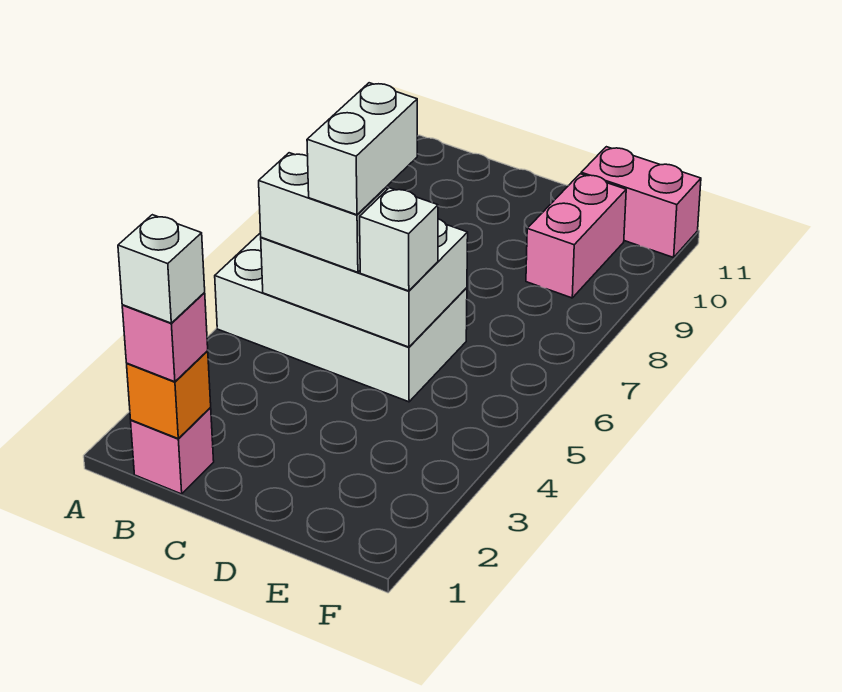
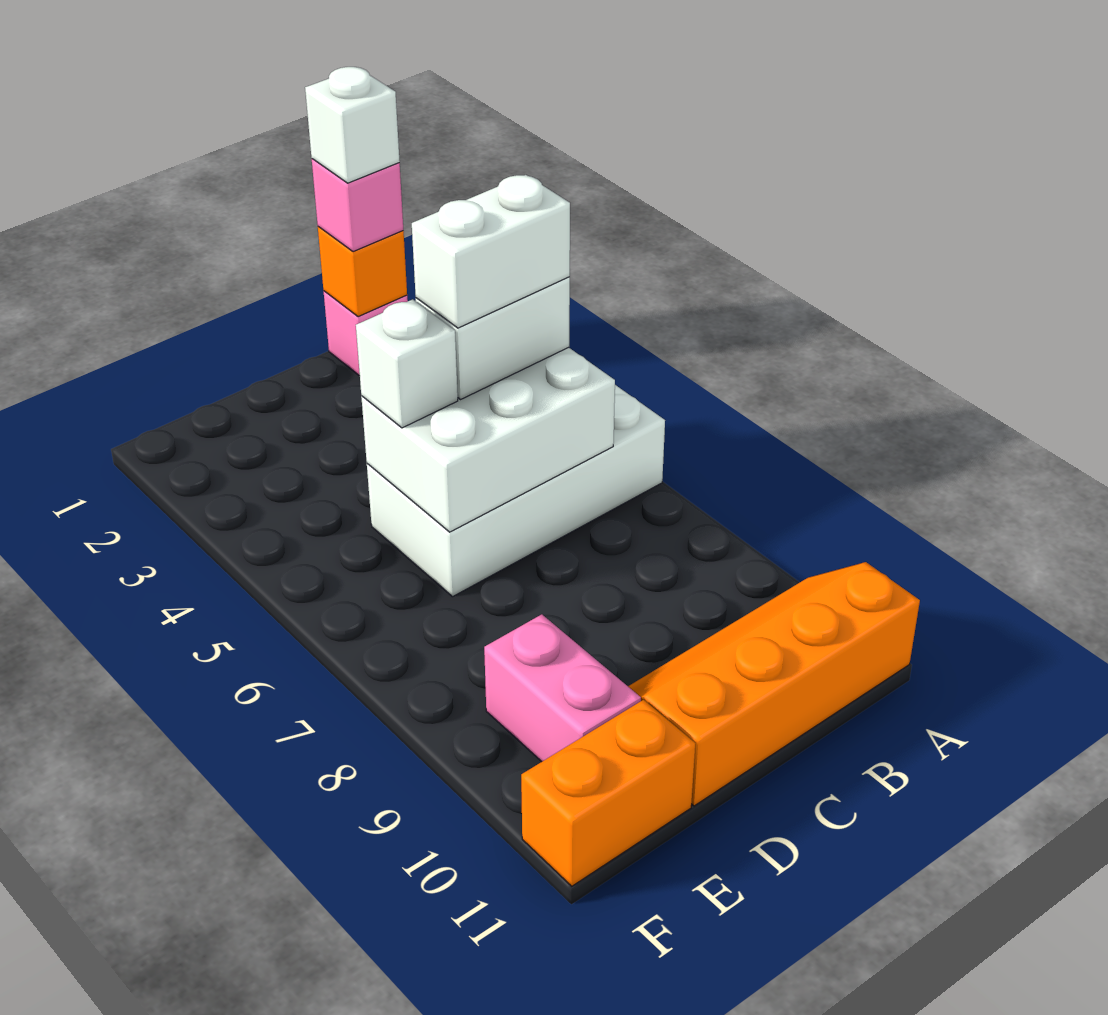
none -> orange 2x4 slope [628,562,920,806]
white 1x2 brick [307,83,417,215] -> white 1x2 brick turned to [412,175,570,328]
pink 1x2 brick [581,147,701,258] -> orange 1x2 brick [521,700,696,886]

